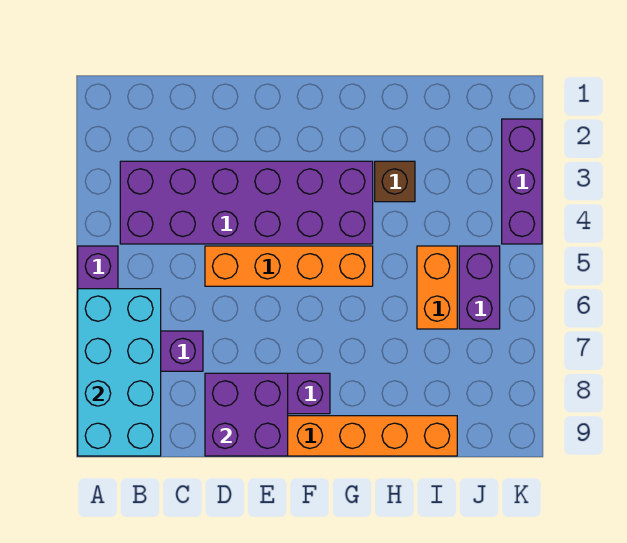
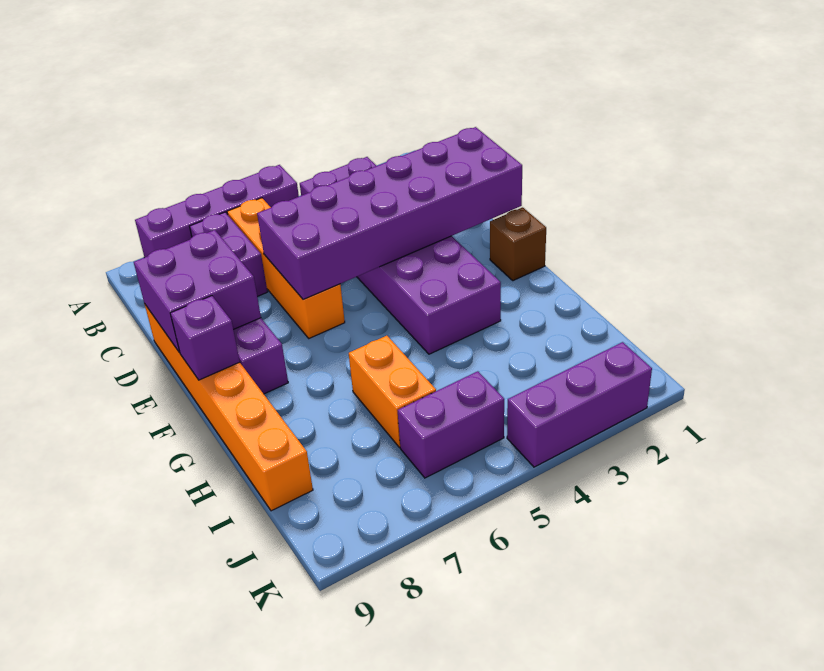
cyan 2x4 brick [78,289,161,456] -> none
none -> purple 2x6 brick [257,127,522,299]
orange 1x4 brick [205,246,373,286] -> orange 1x4 brick moved to [227,198,345,338]
none -> purple 1x1 brick [170,296,240,380]
brown 1x1 brick [375,161,415,202] -> brown 1x1 brick moved to [490,207,546,281]
orange 1x2 brick [417,246,457,329] -> orange 1x2 brick turned to [349,336,436,447]

